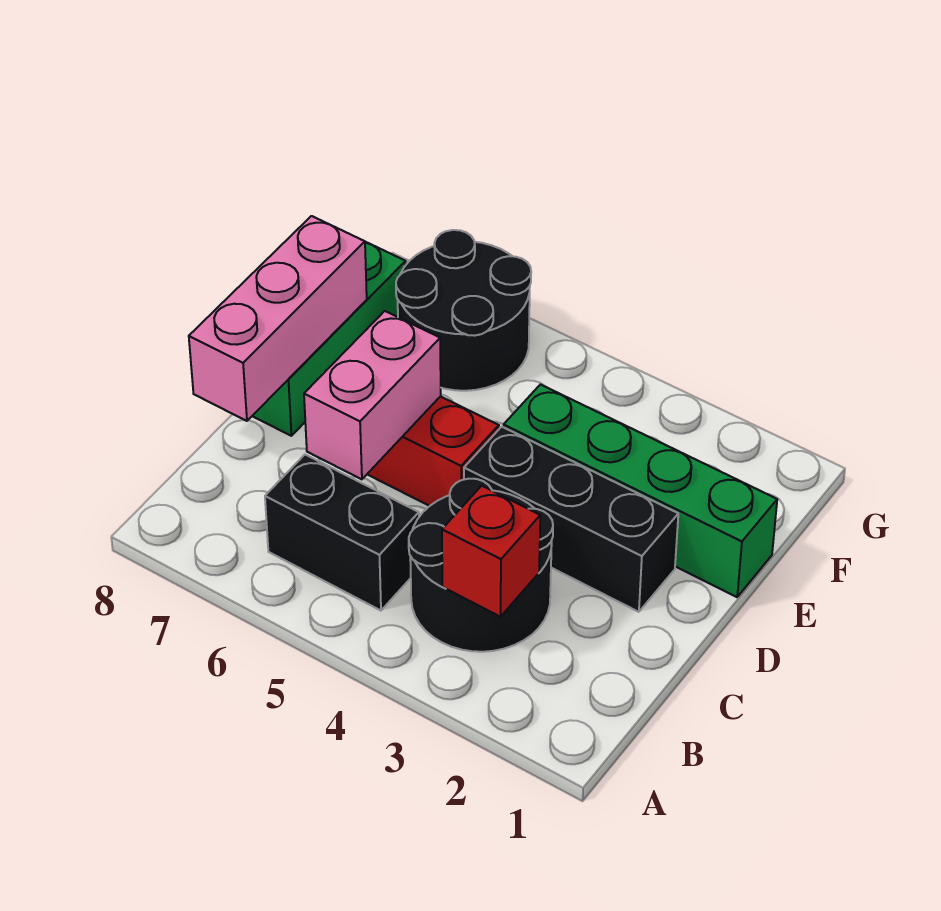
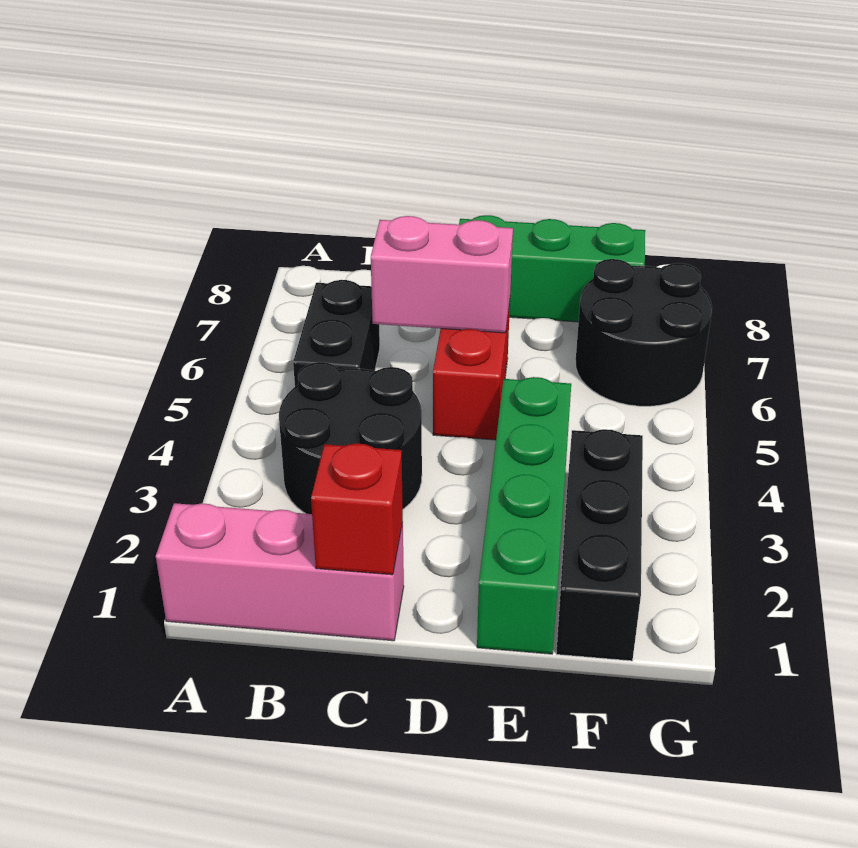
red 1x1 brick [442,486,540,617] -> red 1x1 brick moved to [311,444,403,575]
pink 1x3 brick [189,216,367,421] -> pink 1x3 brick moved to [156,503,404,641]
black 1x3 brick [464,427,678,612] -> black 1x3 brick moved to [556,429,643,661]

